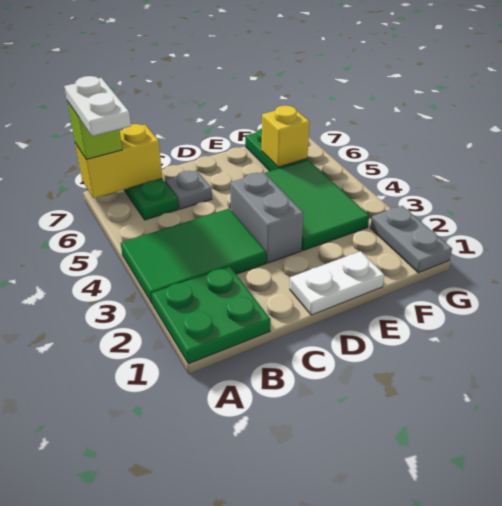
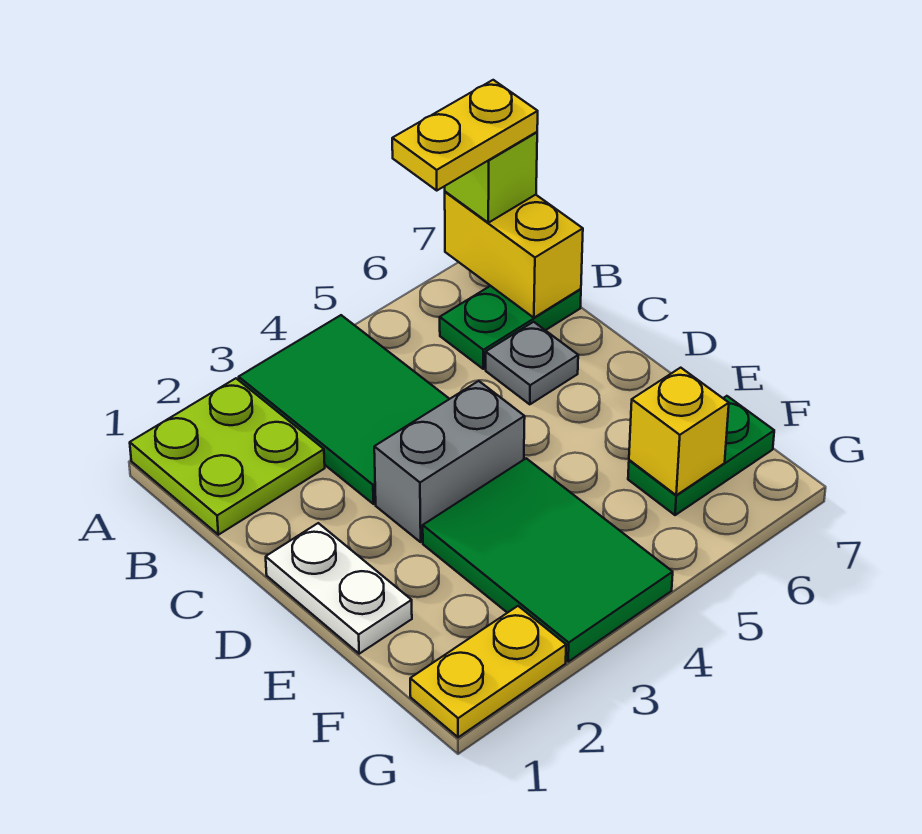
green 2x2 plate [151,266,271,364] -> lime 2x2 plate [130,378,325,535]
white 1x2 plate [64,76,131,136] -> yellow 1x2 plate [392,80,538,190]
green 2x3 tile [265,160,369,250] -> green 2x3 tile turned to [423,458,673,662]
grey 1x2 plate [370,206,452,273] -> yellow 1x2 plate [410,606,566,737]

